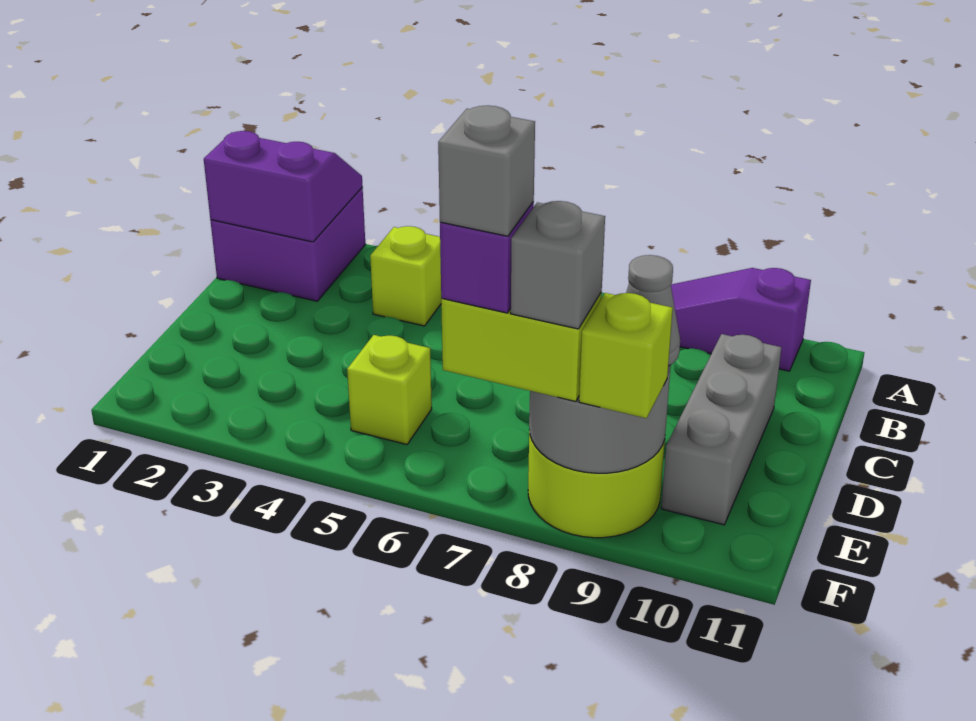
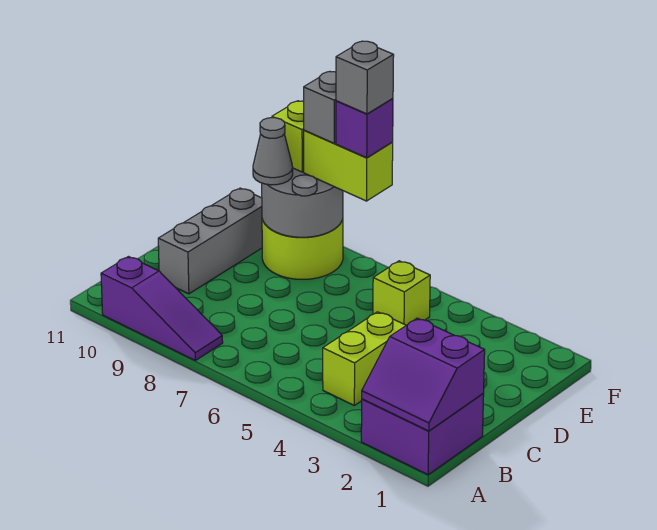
lime 1x1 brick [370,226,442,326] -> lime 1x2 brick [323,312,406,405]

